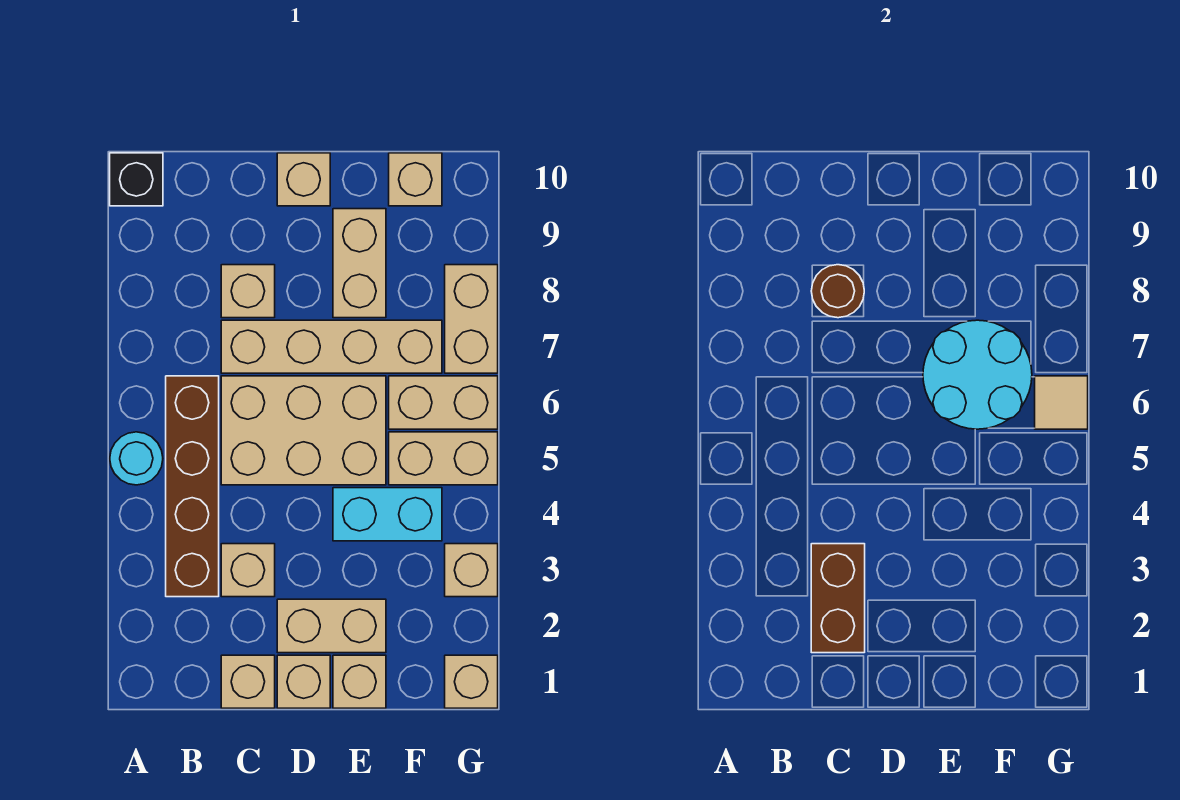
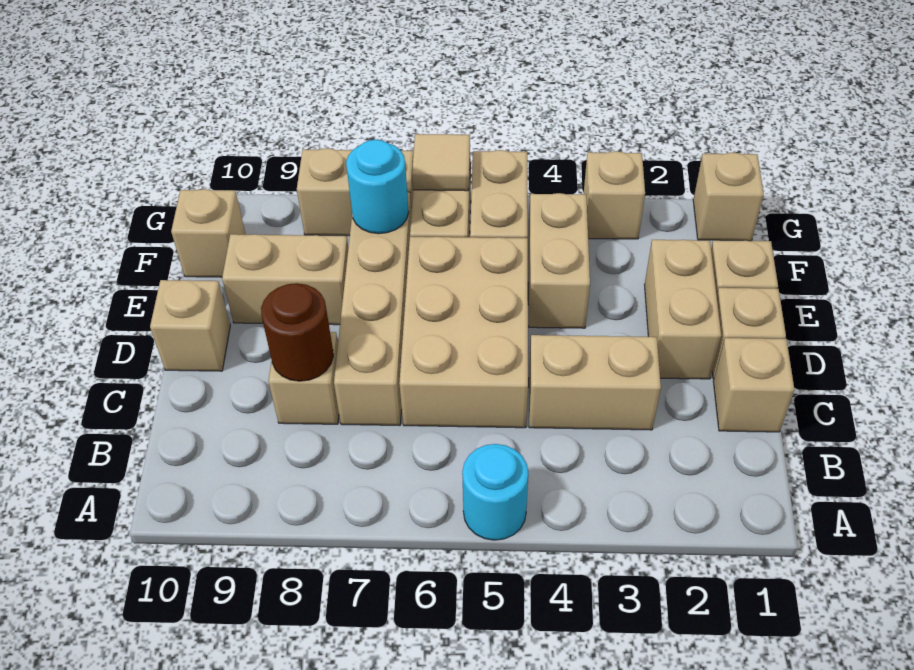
black 1x1 brick [110,153,163,206] -> none
brown 1x4 brick [166,376,219,597] -> none
brown 1x2 brick [811,544,865,653] -> none
tan 1x1 brick [221,544,275,597] -> tan 1x2 brick [529,335,661,430]
cyan 1x2 brick [333,488,442,541] -> tan 1x2 brick [528,193,590,328]
cyan 2x2 round brick [923,320,1032,429] -> cyan 1x1 round brick [346,140,409,234]

